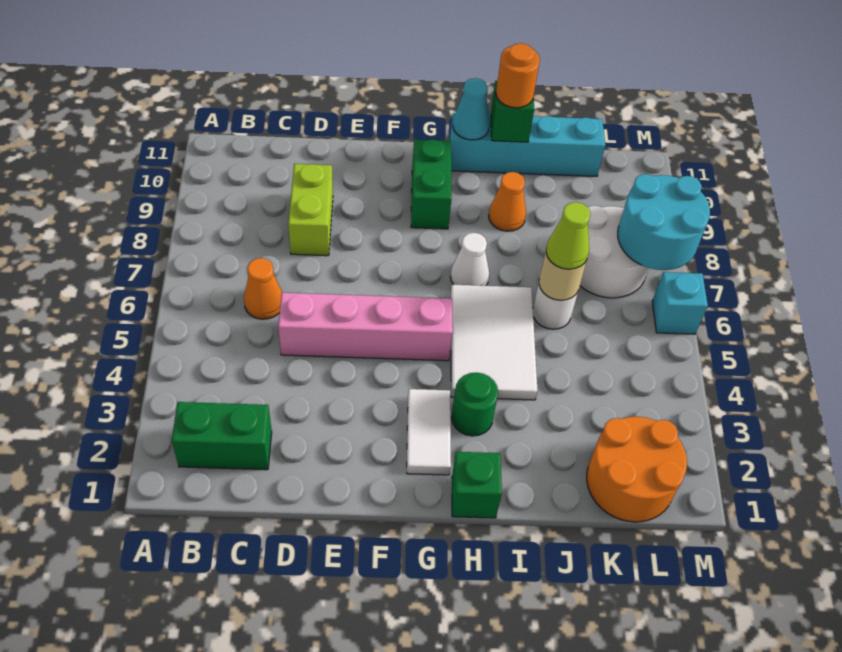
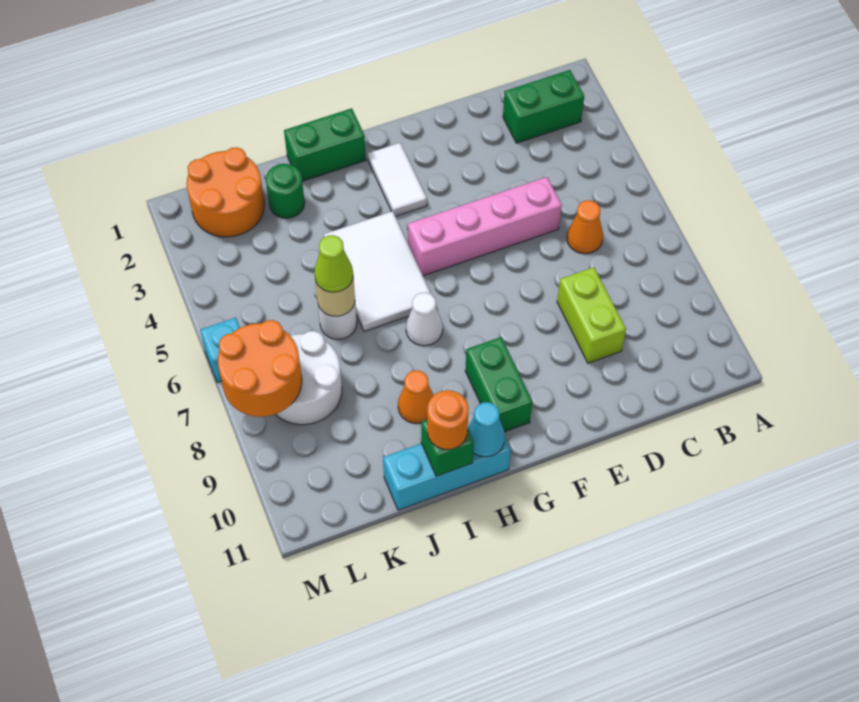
green 1x1 brick [452,452,502,518] -> green 1x2 brick [284,108,366,181]
green 1x1 round brick [451,372,498,436] -> green 1x1 round brick moved to [266,164,305,218]
cyan 1x4 brick [450,113,605,176] -> cyan 1x3 brick [383,438,511,510]
cyan 2x2 round brick [618,174,710,270] -> orange 2x2 round brick [218,320,302,417]

